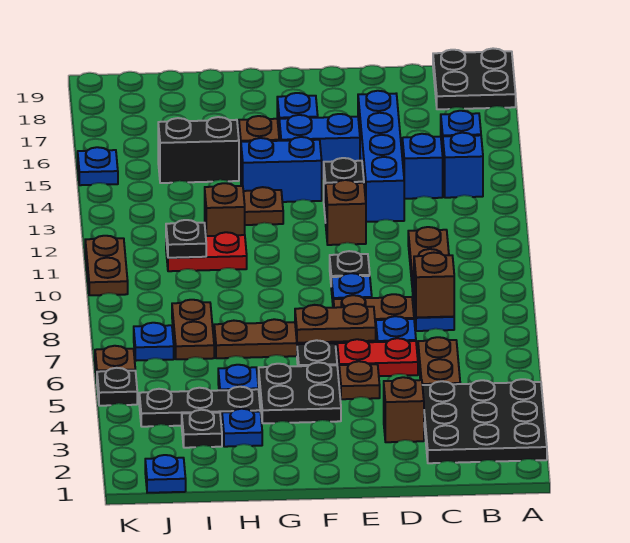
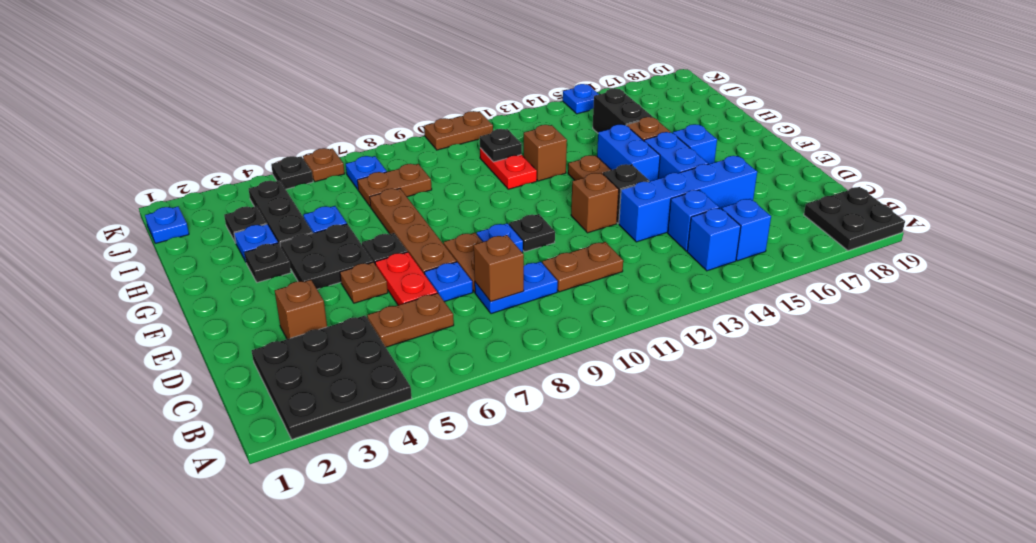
brown 1x2 plate [295,304,376,343] -> none
none -> black 1x1 plate [244,243,291,282]

